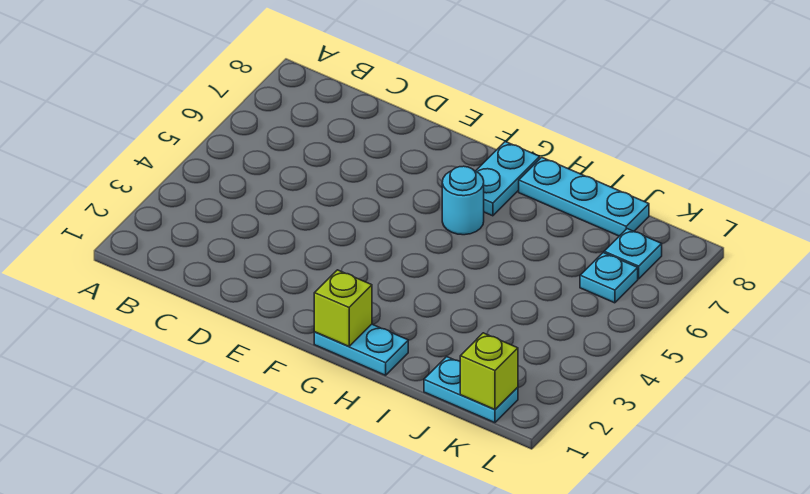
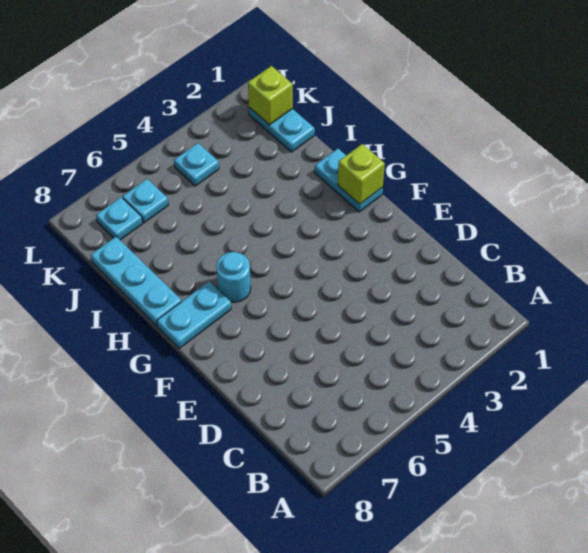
none -> cyan 1x1 plate [174,143,219,186]

